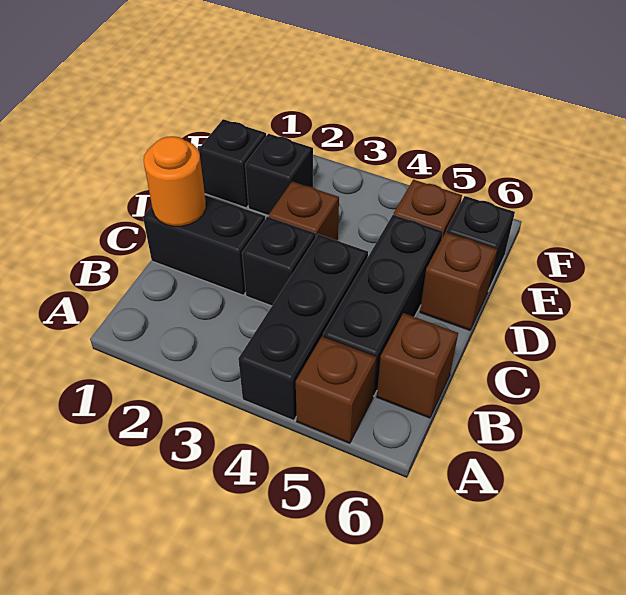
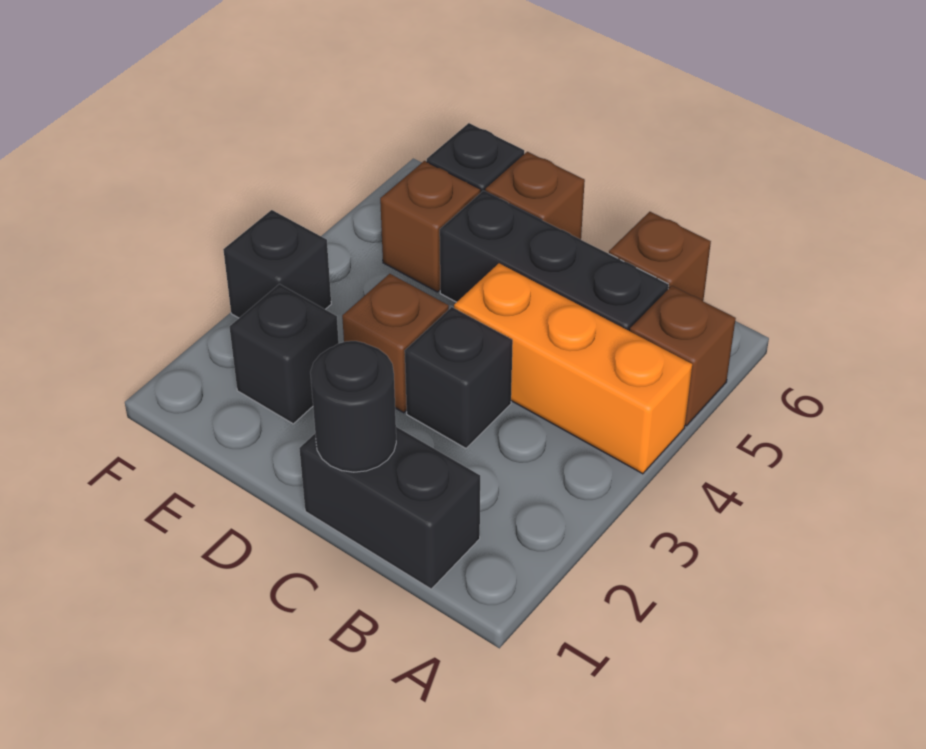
black 1x3 brick [238,234,368,421] -> orange 1x3 brick [454,263,692,474]
black 1x2 brick [143,195,265,295] -> black 1x2 brick turned to [299,427,480,589]
orange 1x1 round brick [144,136,206,226] -> black 1x1 round brick [310,341,396,472]
black 1x1 brick [199,119,266,208] -> black 1x1 brick moved to [223,210,331,318]

